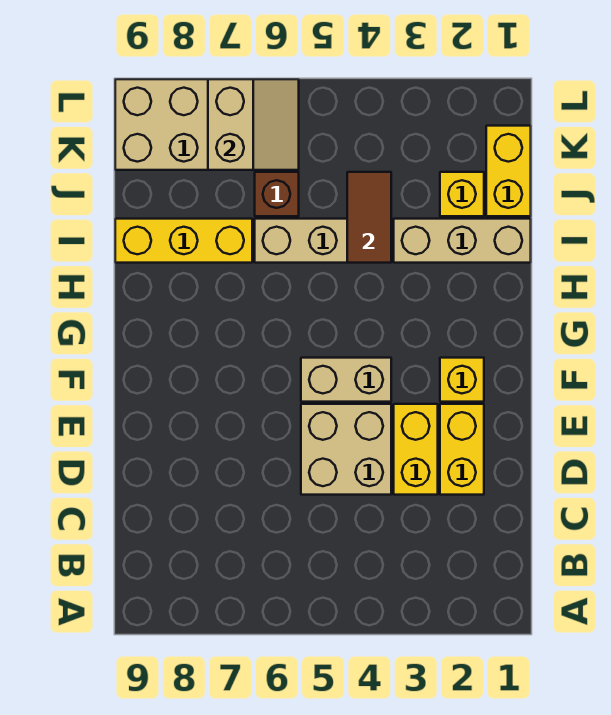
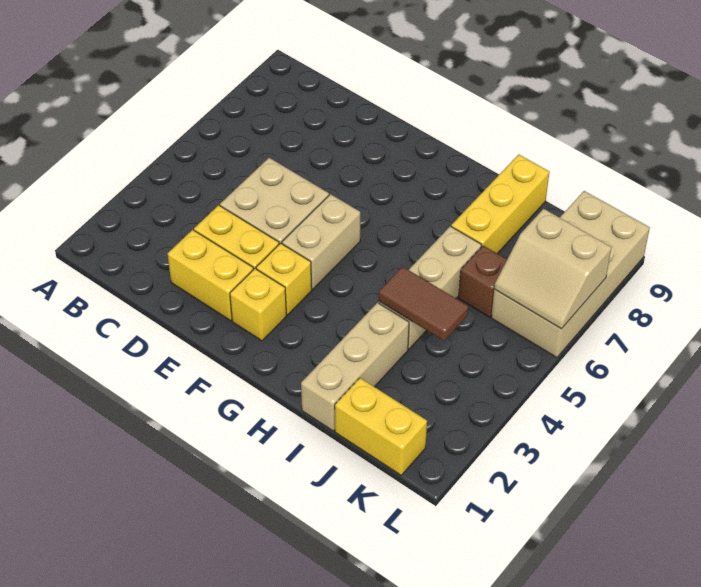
yellow 1x1 brick [440,172,484,216] -> yellow 1x1 brick moved to [256,243,312,315]

